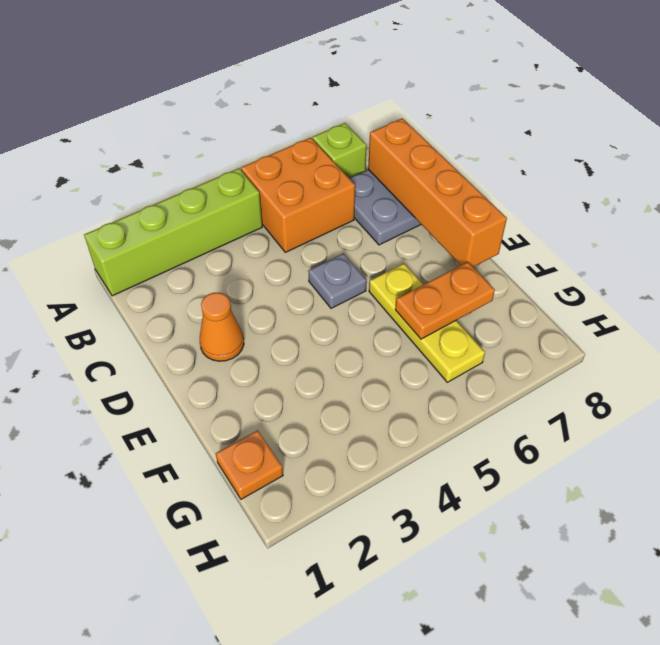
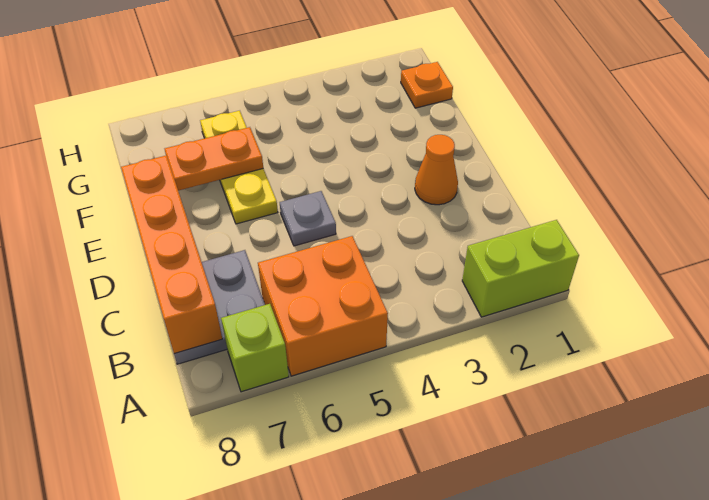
lime 1x4 brick [84,168,262,296] -> lime 1x2 brick [462,220,579,317]

